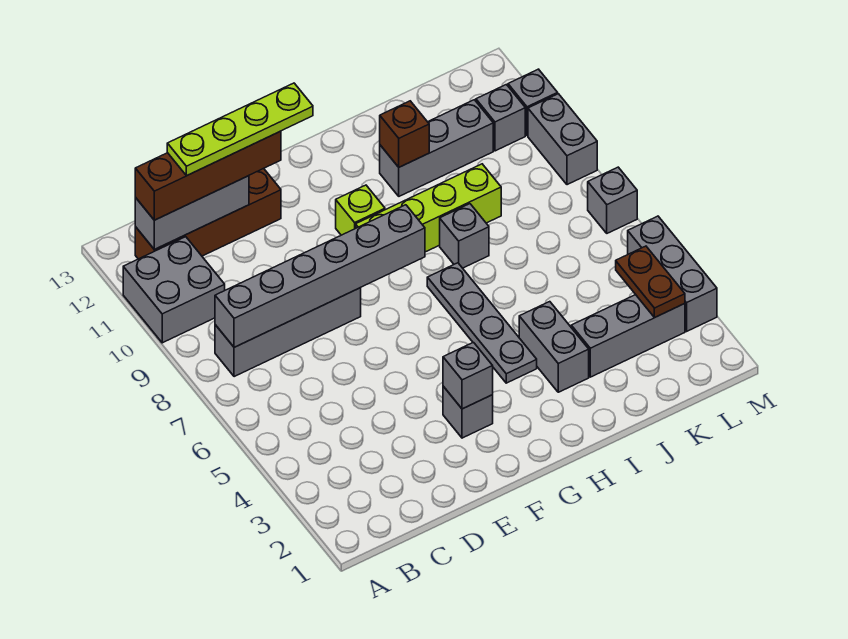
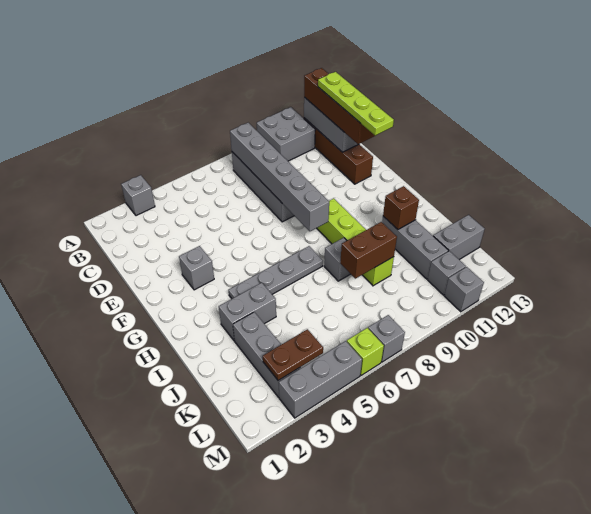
grey 1x1 brick [443,342,493,409] -> grey 1x1 brick moved to [121,175,155,216]
lime 1x1 brick [336,185,385,235] -> lime 1x1 brick moved to [347,328,384,376]
none -> brown 1x2 brick [340,222,397,279]
grey 1x2 brick [528,94,597,185] -> grey 1x2 brick moved to [433,215,485,260]

